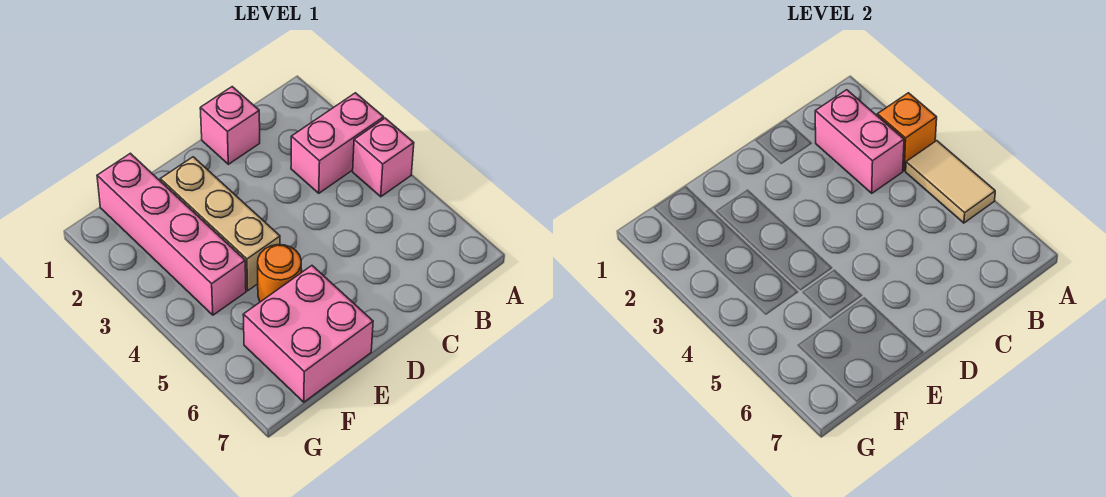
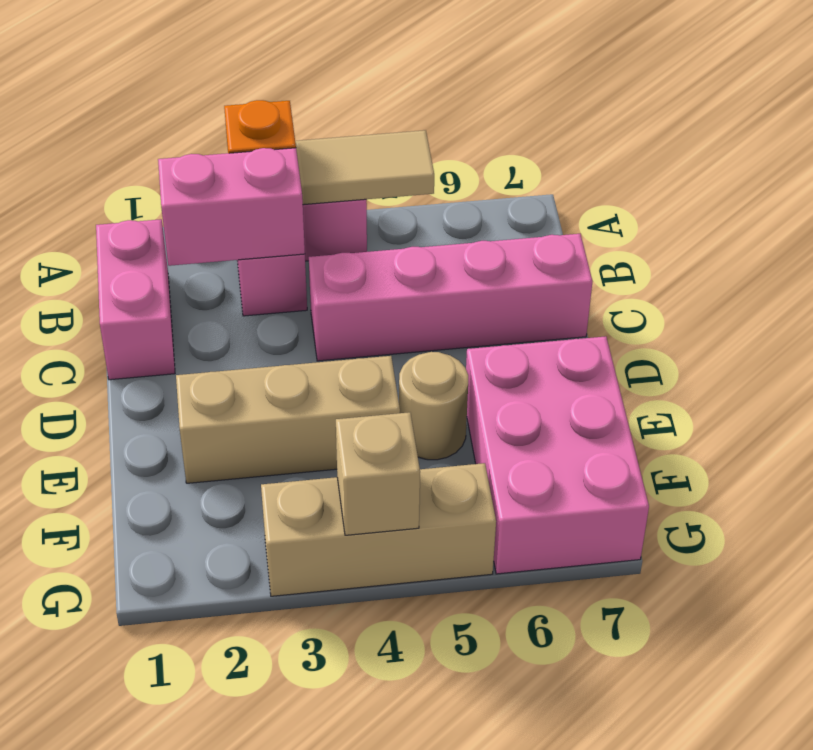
pink 1x1 brick [200,87,260,164] -> pink 1x2 brick [96,219,175,380]
orange 1x1 round brick [258,245,301,302] -> tan 1x1 round brick [399,352,468,460]
pink 2x2 brick [243,266,373,402] -> pink 2x3 brick [466,336,649,574]
pink 1x4 brick [97,153,246,315] -> pink 1x4 brick moved to [309,234,592,361]
none -> tan 1x3 brick [261,463,496,596]
none -> tan 1x1 brick [336,412,420,535]

